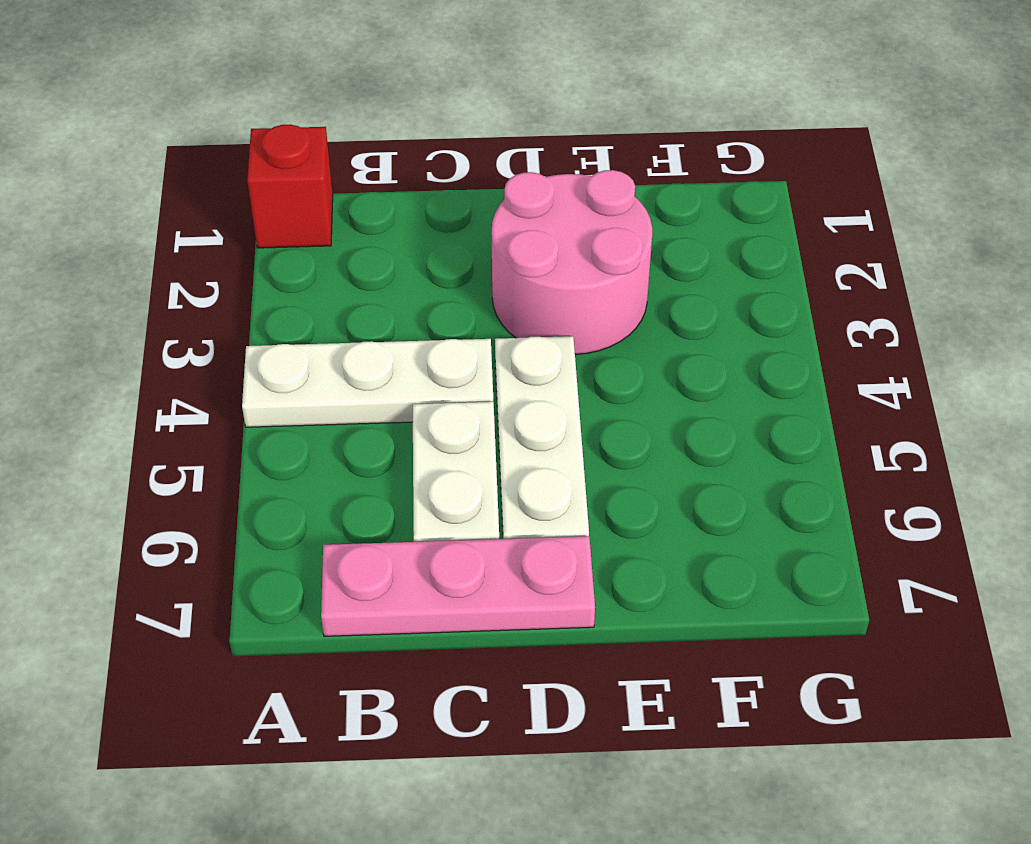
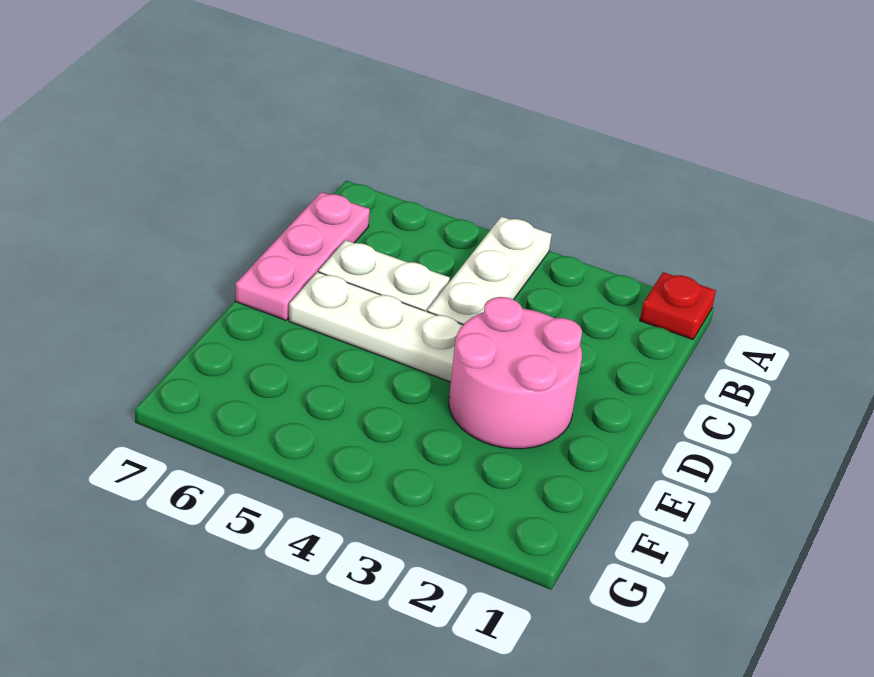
red 1x1 brick [247,124,333,248] -> red 1x1 plate [640,272,716,339]

